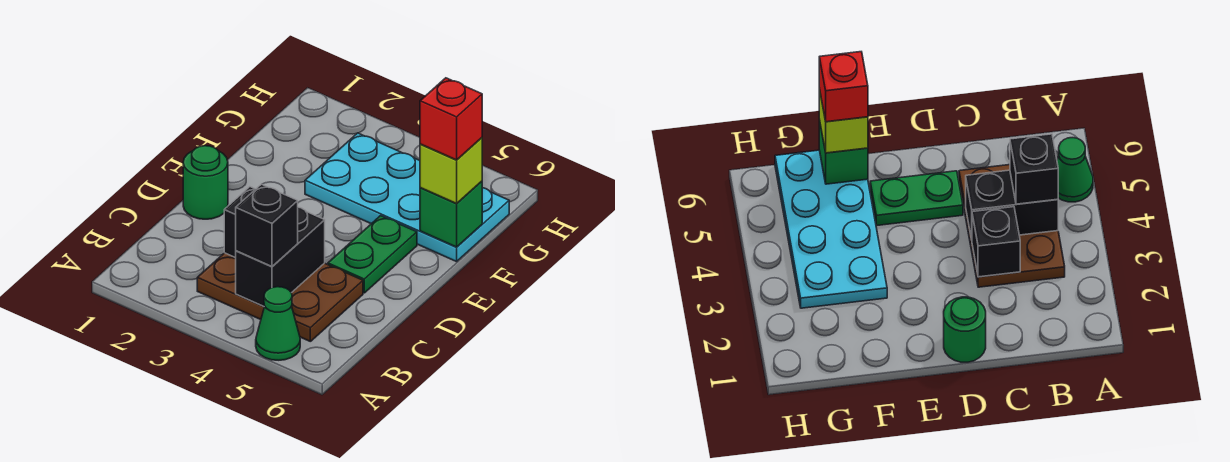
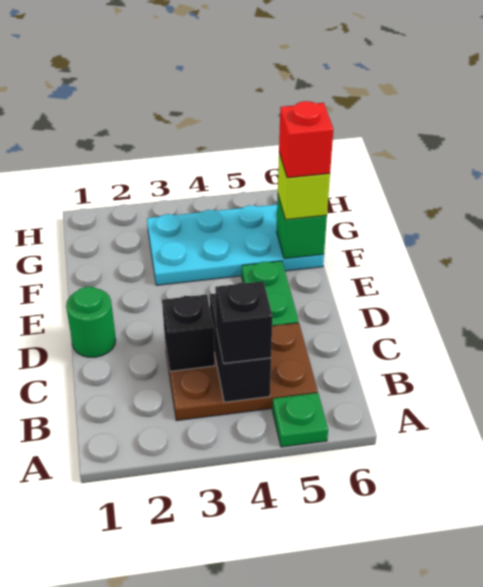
green 1x1 cone [256,287,300,360] -> green 1x1 plate [272,393,328,447]

